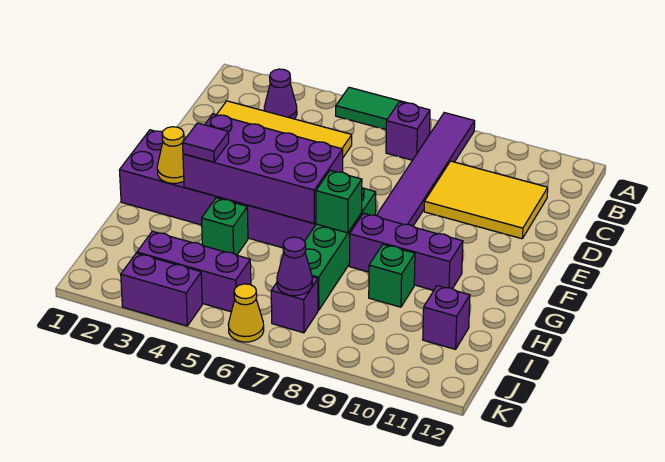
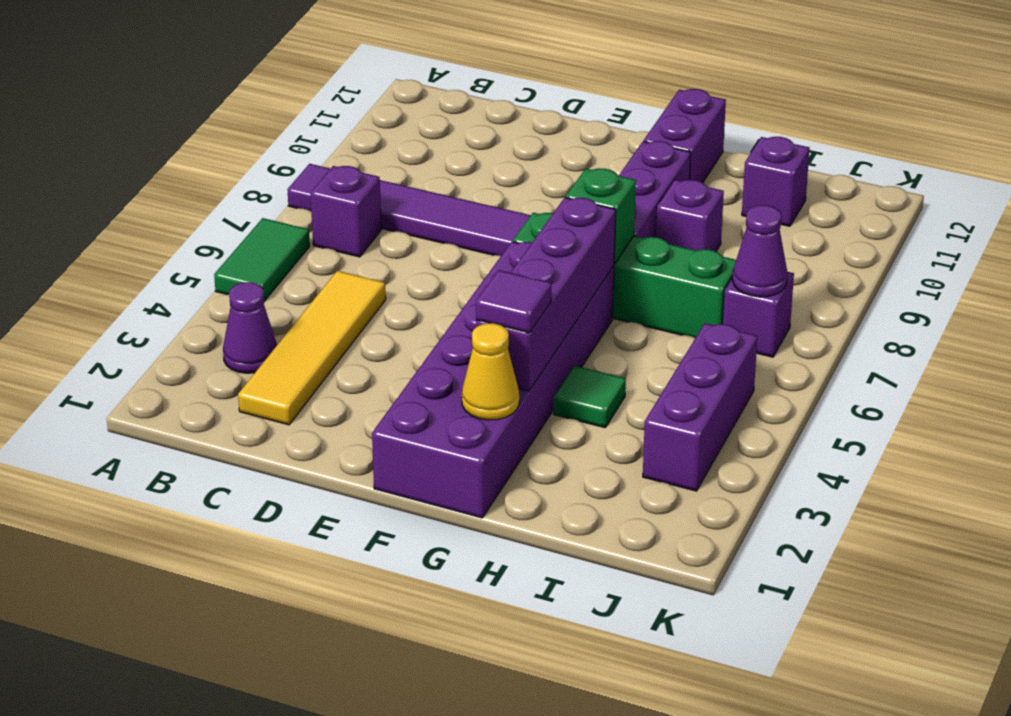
yellow 2x3 tile [424,161,548,239] -> none
purple 2x4 brick [183,114,343,223] -> purple 1x4 brick [476,197,616,391]
green 1x1 brick [202,198,248,255] -> green 1x1 tile [554,366,626,428]
green 1x1 brick [369,244,415,307] -> purple 1x1 brick [656,180,724,251]
purple 1x2 brick [121,253,202,326] -> purple 1x2 brick moved to [644,89,726,183]
yellow 1x1 cone [228,284,264,342] -> none

